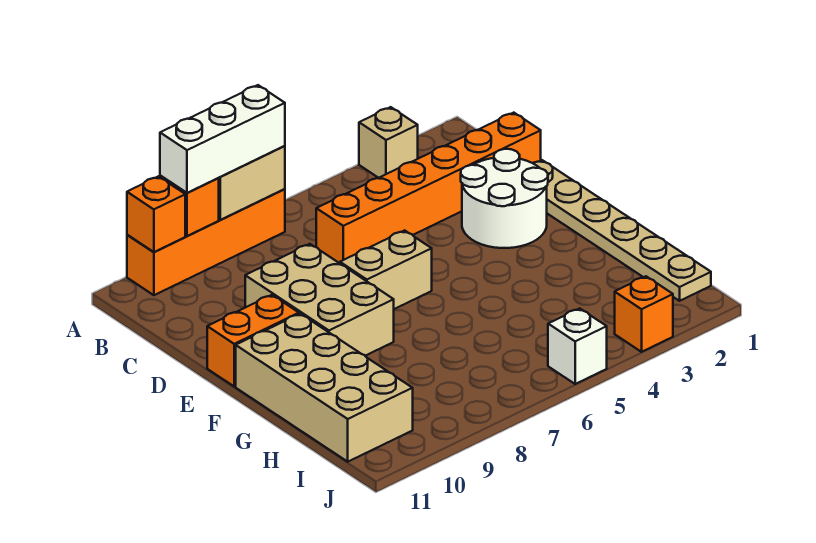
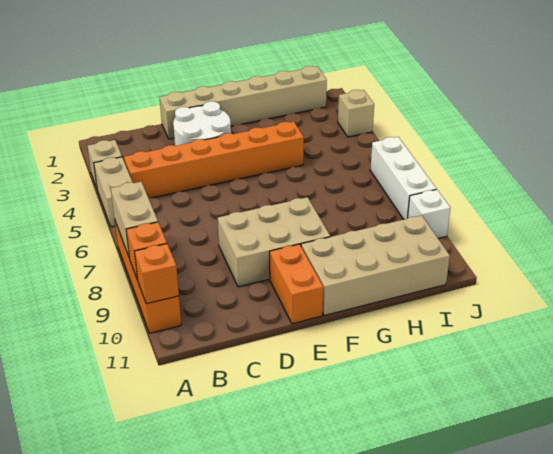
white 1x3 brick [160,85,285,193] -> white 1x3 brick moved to [370,137,436,219]
orange 1x6 brick [316,113,541,263] -> orange 1x6 brick turned to [124,122,304,198]
tan 1x6 plate [533,160,711,301] -> tan 1x6 brick [160,66,327,139]
tan 1x2 brick [340,230,432,309] -> tan 1x2 brick moved to [94,157,132,227]
orange 1x1 brick [615,276,673,352] -> tan 1x1 brick [338,90,374,137]
white 1x1 brick [548,308,607,384] -> white 1x1 brick moved to [408,189,450,238]

